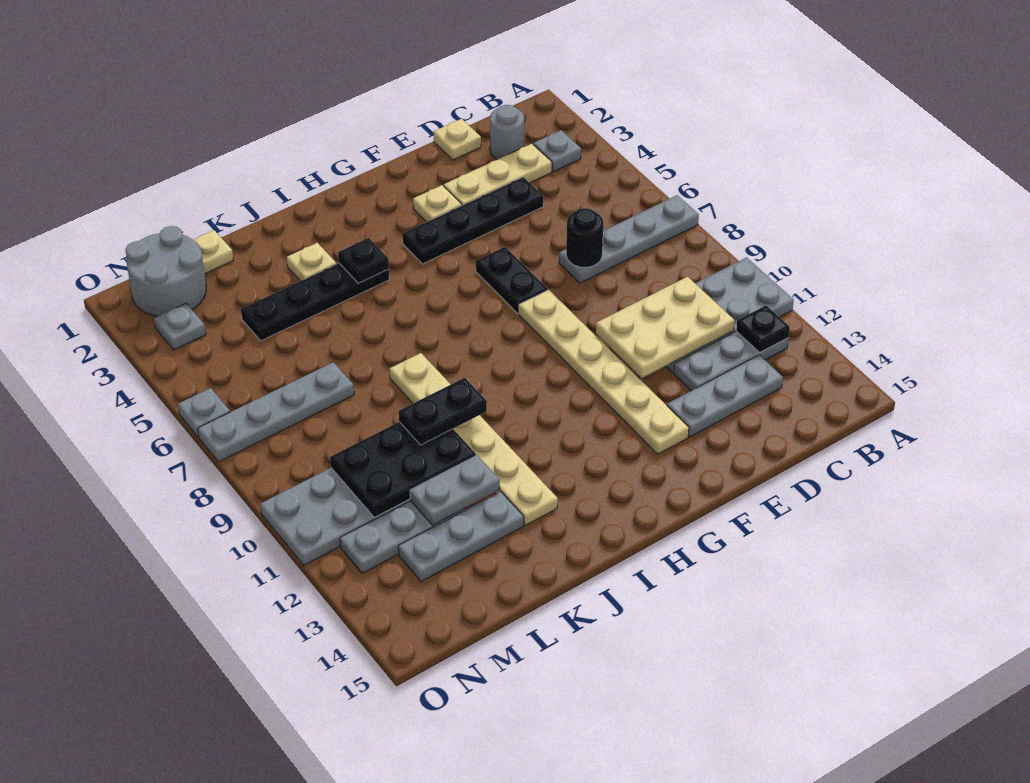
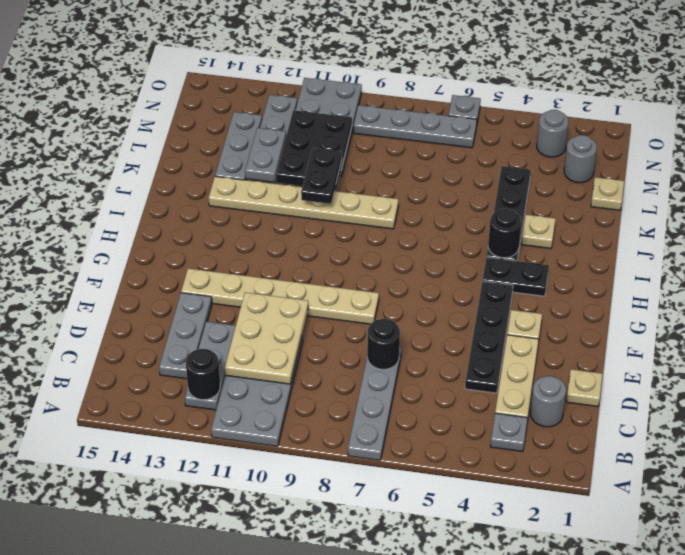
black 1x1 plate [736,306,790,352] -> black 1x1 round brick [186,349,220,400]
black 1x2 plate [476,247,548,314] -> black 1x2 plate moved to [482,257,549,296]
black 1x1 plate [338,238,389,283] -> black 1x1 round brick [488,209,521,258]
grey 1x4 plate [198,362,354,462] -> grey 1x4 plate turned to [353,105,477,148]
grey 2x2 round brick [125,226,206,316] -> grey 1x1 round brick [564,135,597,183]
grey 1x1 plate [154,303,206,350] -> grey 1x1 round brick [537,110,569,157]

